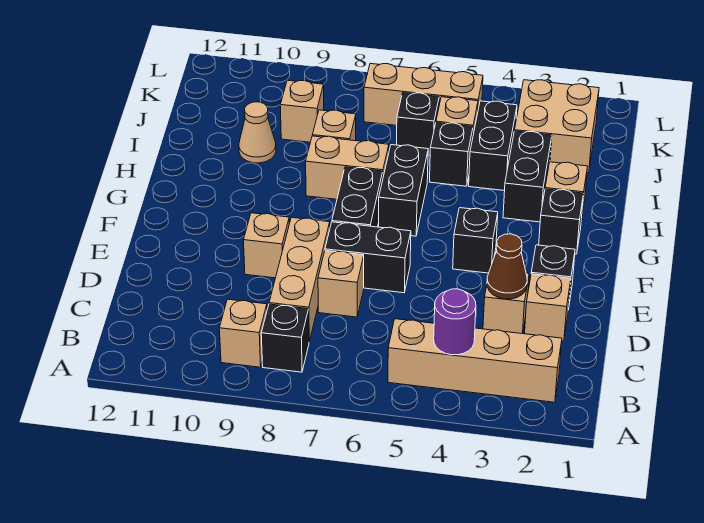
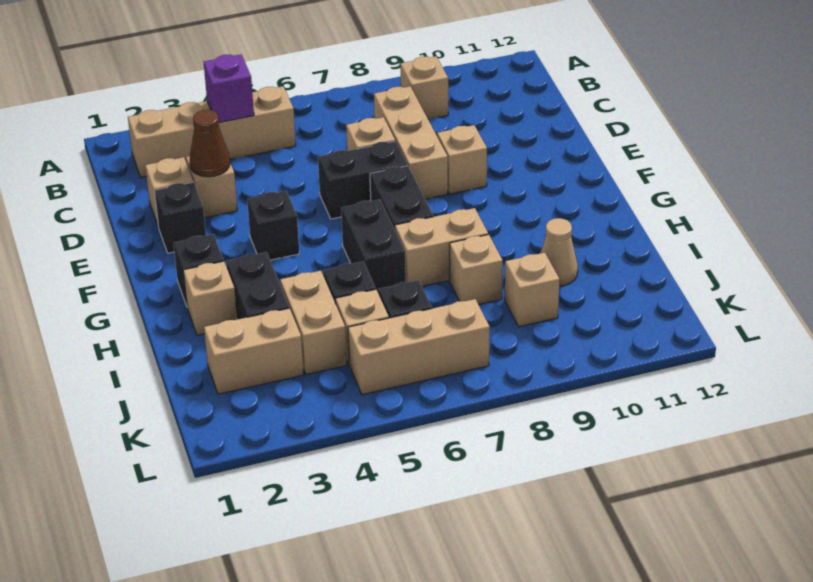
purple 1x1 round brick [434,289,476,355] -> purple 1x1 brick [204,54,254,122]
black 1x1 brick [261,304,309,372] -> none
black 1x2 brick [469,101,517,191] -> tan 1x2 brick [280,271,347,375]
tan 2x2 brick [515,80,599,173] -> tan 1x2 brick [204,308,304,394]

